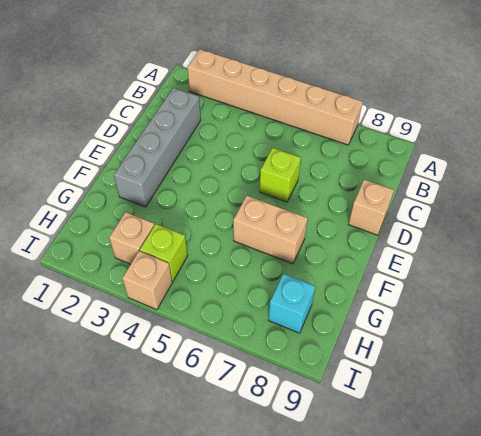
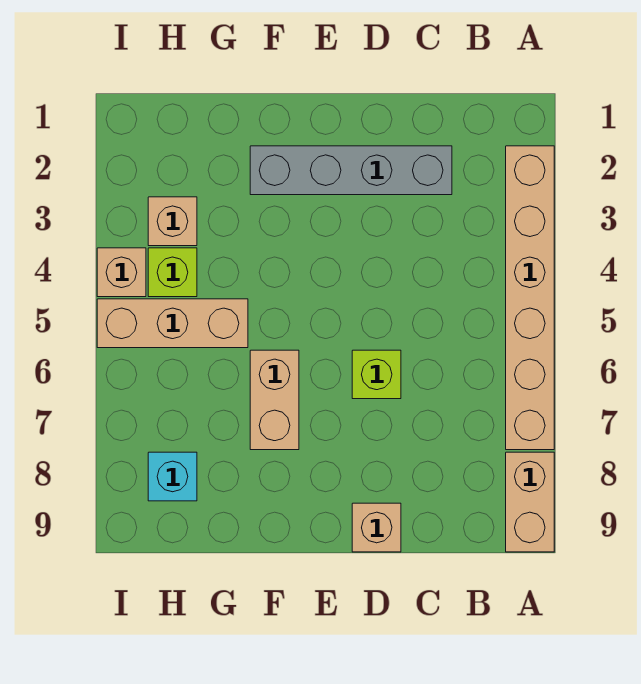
none -> tan 1x2 brick [506,452,554,552]
none -> tan 1x3 brick [97,299,248,348]

